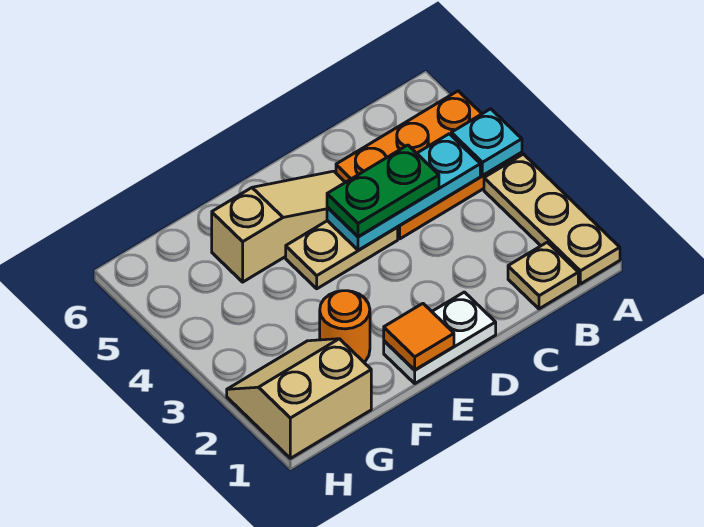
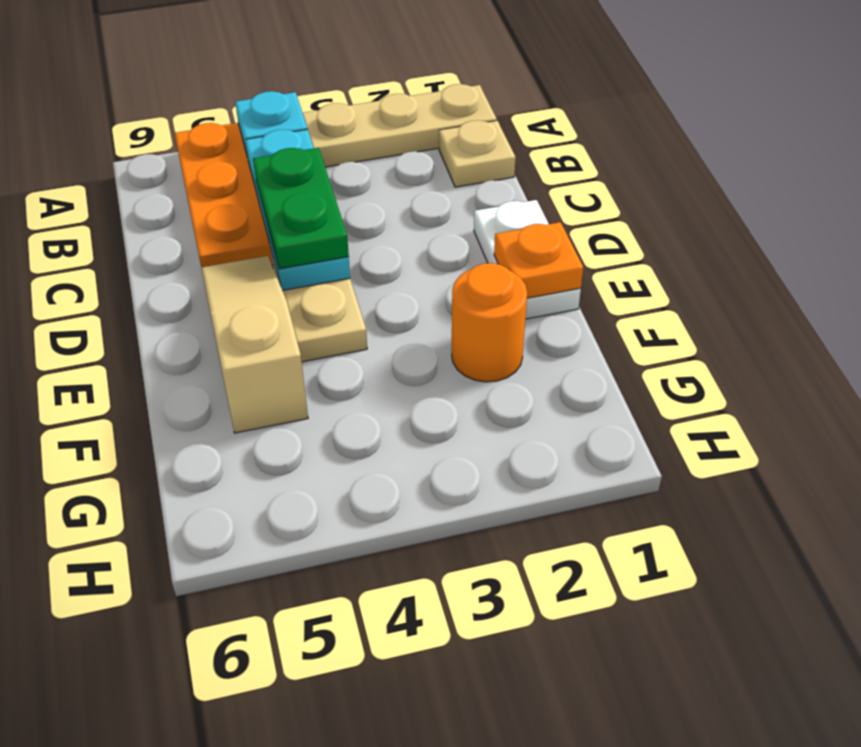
orange 1x1 tile [384,304,454,370] -> orange 1x1 plate [494,222,583,298]
tan 2x2 slope [227,339,371,458] -> none

